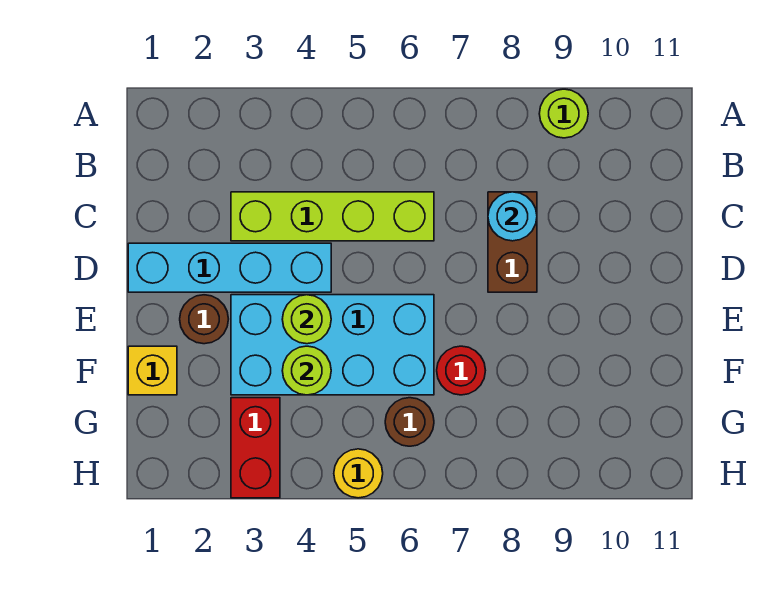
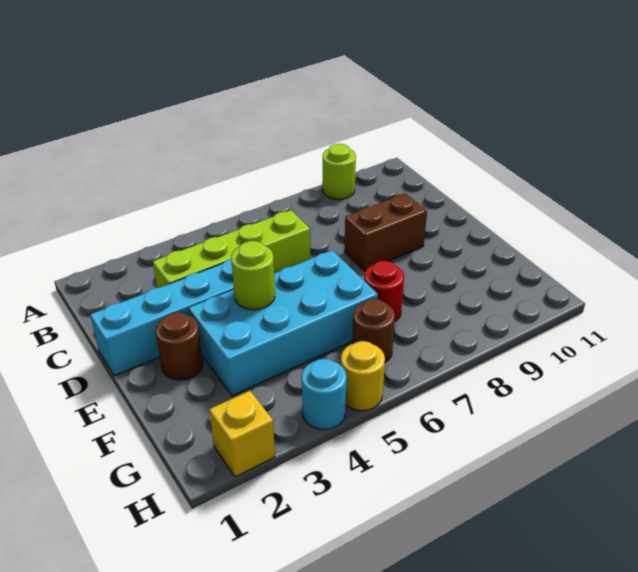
brown 1x2 brick [488,192,537,292] -> brown 1x2 brick turned to [344,193,427,271]
cyan 1x1 round brick [488,192,537,241] -> cyan 1x1 round brick moved to [302,359,347,430]
yellow 1x1 brick [128,346,177,395] -> yellow 1x1 brick moved to [209,391,275,477]
lime 1x1 round brick [282,346,331,395] -> none
red 1x2 brick [231,398,280,498] -> none

